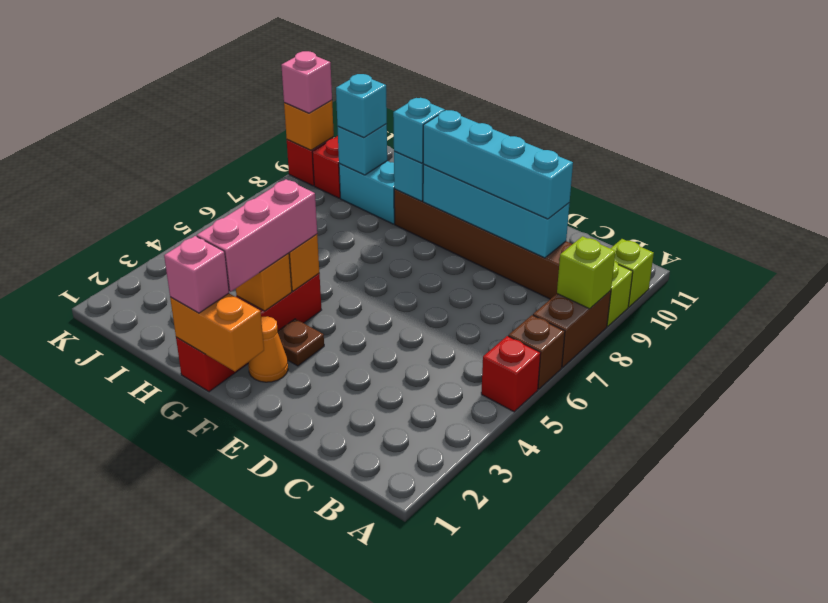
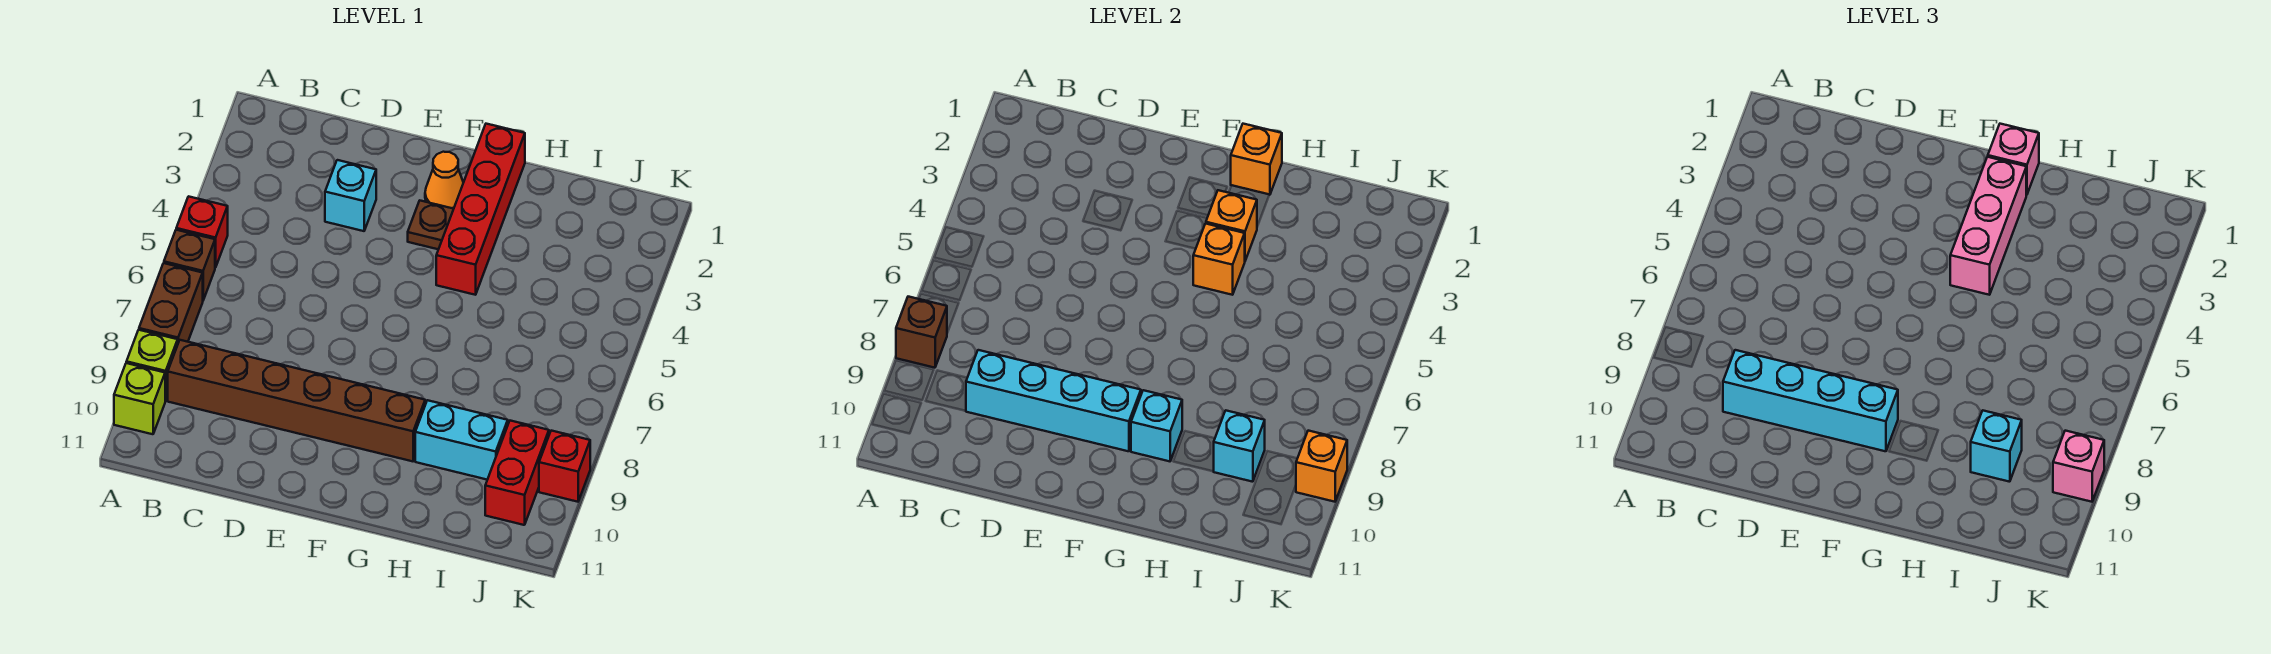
lime 1x1 brick [557,236,616,309] -> brown 1x1 brick [896,297,947,368]
orange 1x2 brick [170,293,264,371] -> orange 1x1 brick [1231,124,1282,195]
cyan 1x1 brick [393,98,445,163] -> cyan 1x1 brick moved to [325,160,376,231]

